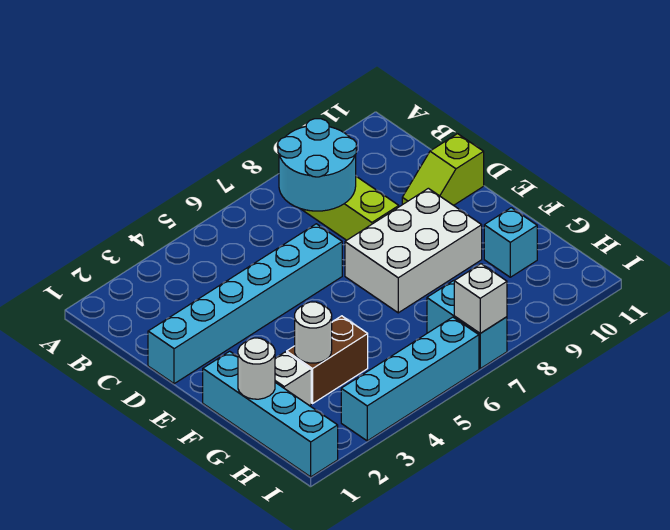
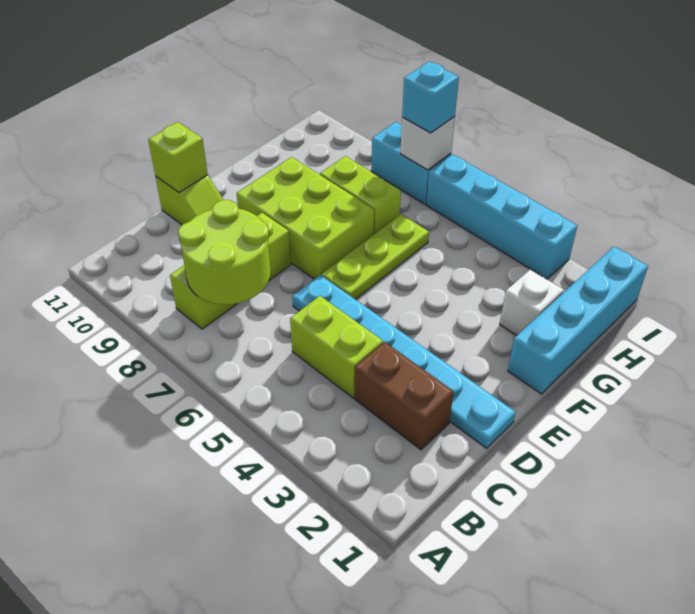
cyan 2x2 round brick [278,119,356,211] -> lime 2x2 round brick [178,200,271,305]
none -> lime 1x2 brick [290,296,383,398]
cyan 1x6 brick [148,224,342,384] -> cyan 1x6 plate [292,275,515,448]
none -> lime 1x1 brick [148,122,208,193]
none -> lime 1x3 plate [322,214,429,300]
white 2x3 brick [345,188,482,313] -> lime 2x3 brick [236,157,374,279]
white 1x1 round brick [238,338,275,399] -> none
brown 1x2 brick [287,316,368,403] -> brown 1x2 brick moved to [355,342,454,450]
white 1x1 round brick [295,302,332,363] -> none
none -> lime 1x2 brick [320,156,401,234]
cyan 1x1 brick [484,208,537,277] -> cyan 1x1 brick moved to [402,61,459,133]
cyan 1x2 brick [427,281,507,369] -> cyan 1x2 brick turned to [371,122,451,204]

